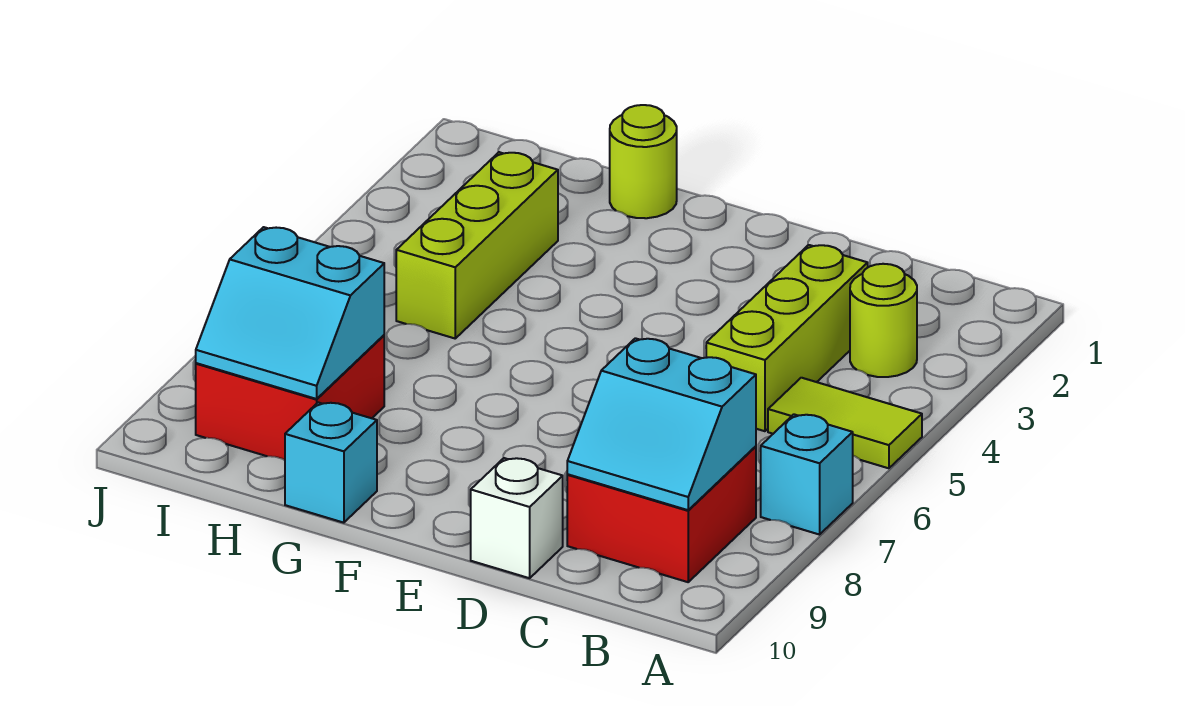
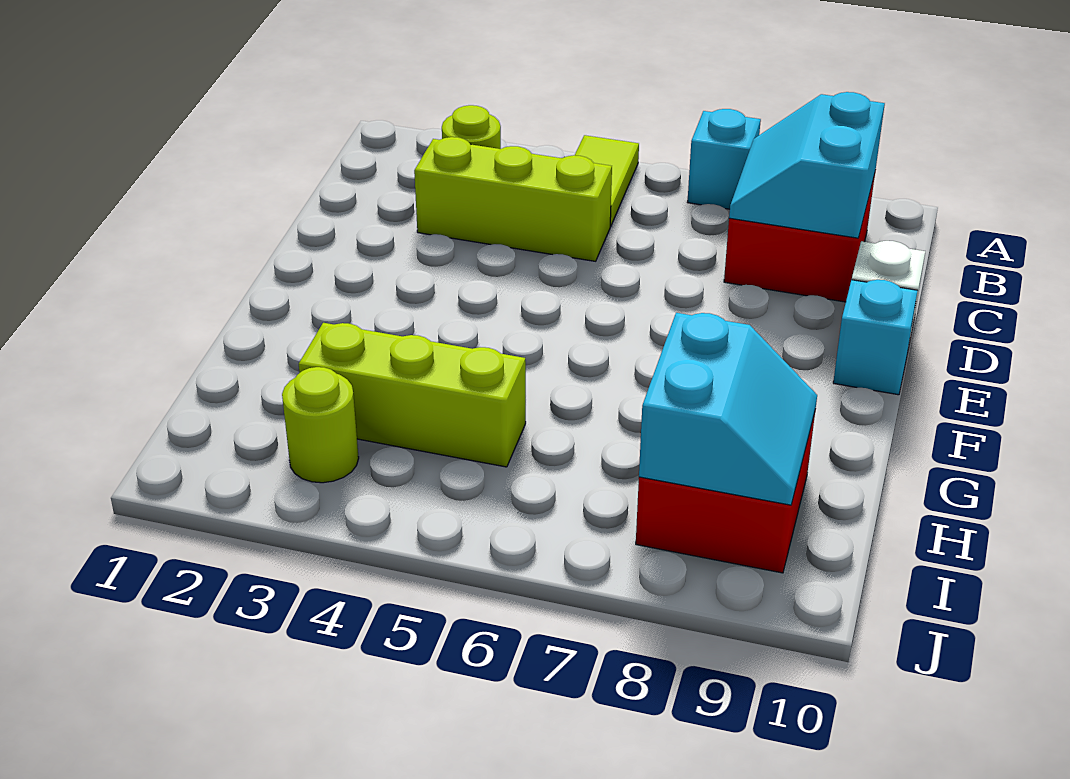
cyan 2x2 slope [567,338,756,510] -> cyan 2x2 slope turned to [729,92,885,238]
lime 1x1 round brick [610,105,677,218] -> lime 1x1 round brick moved to [282,367,359,483]
cyan 1x1 brick [285,402,377,523] -> cyan 1x1 brick moved to [833,280,918,395]

